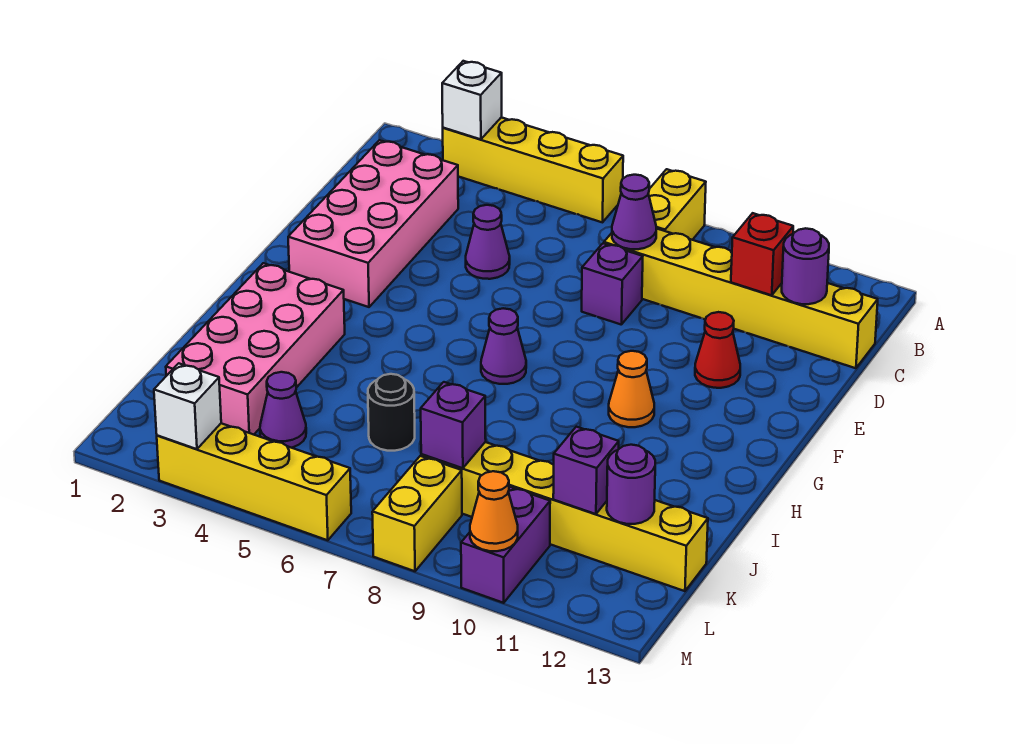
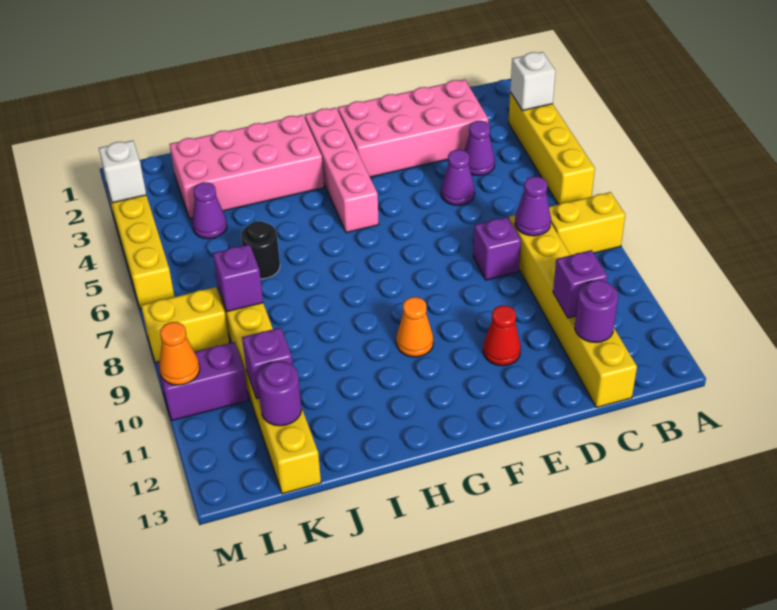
red 1x1 brick [731,213,793,295] -> purple 1x1 brick [553,250,607,318]
none -> pink 1x4 brick [305,108,379,233]
purple 1x1 cone [481,308,526,384] -> purple 1x1 cone moved to [464,121,495,176]

